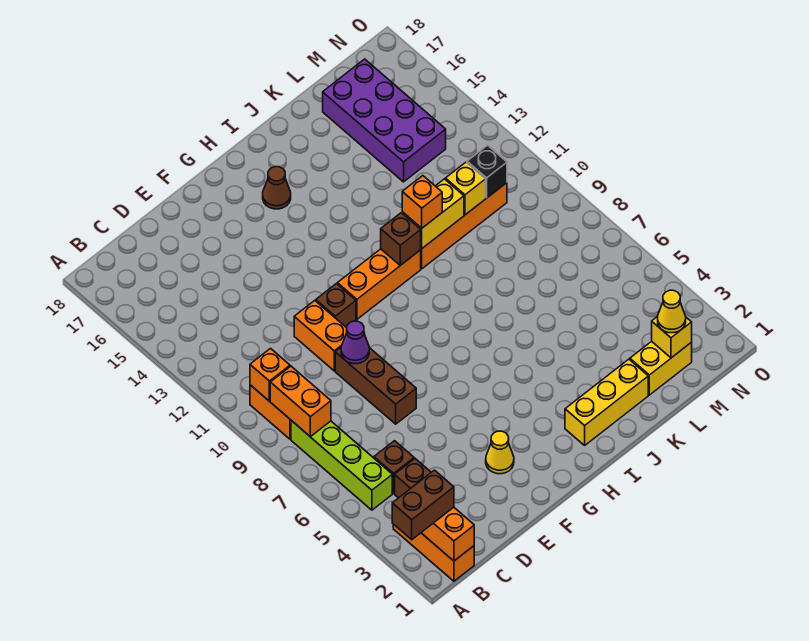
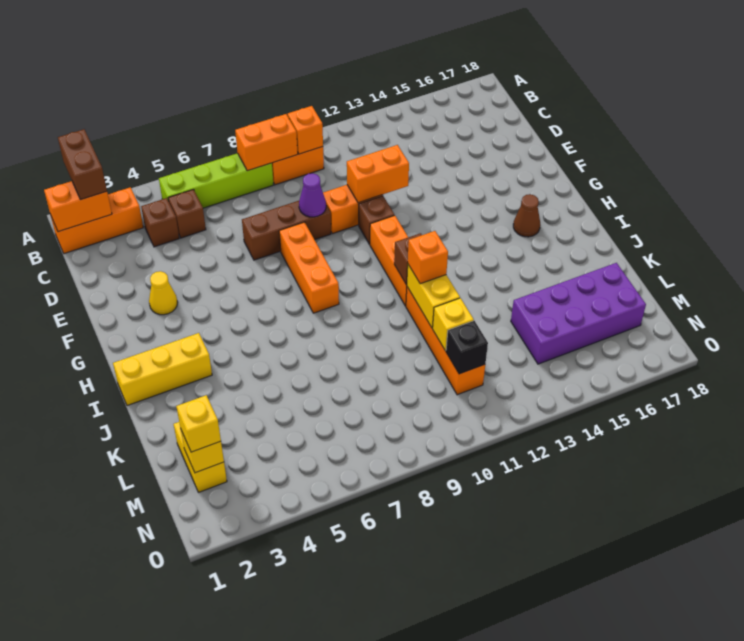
none -> orange 1x2 brick [347,145,409,203]
none -> orange 1x3 brick [279,222,339,313]
yellow 1x3 brick [565,359,648,445] -> yellow 1x3 brick turned to [113,333,212,406]
yellow 1x1 cone [658,290,686,333] -> yellow 1x1 brick [176,395,221,452]

